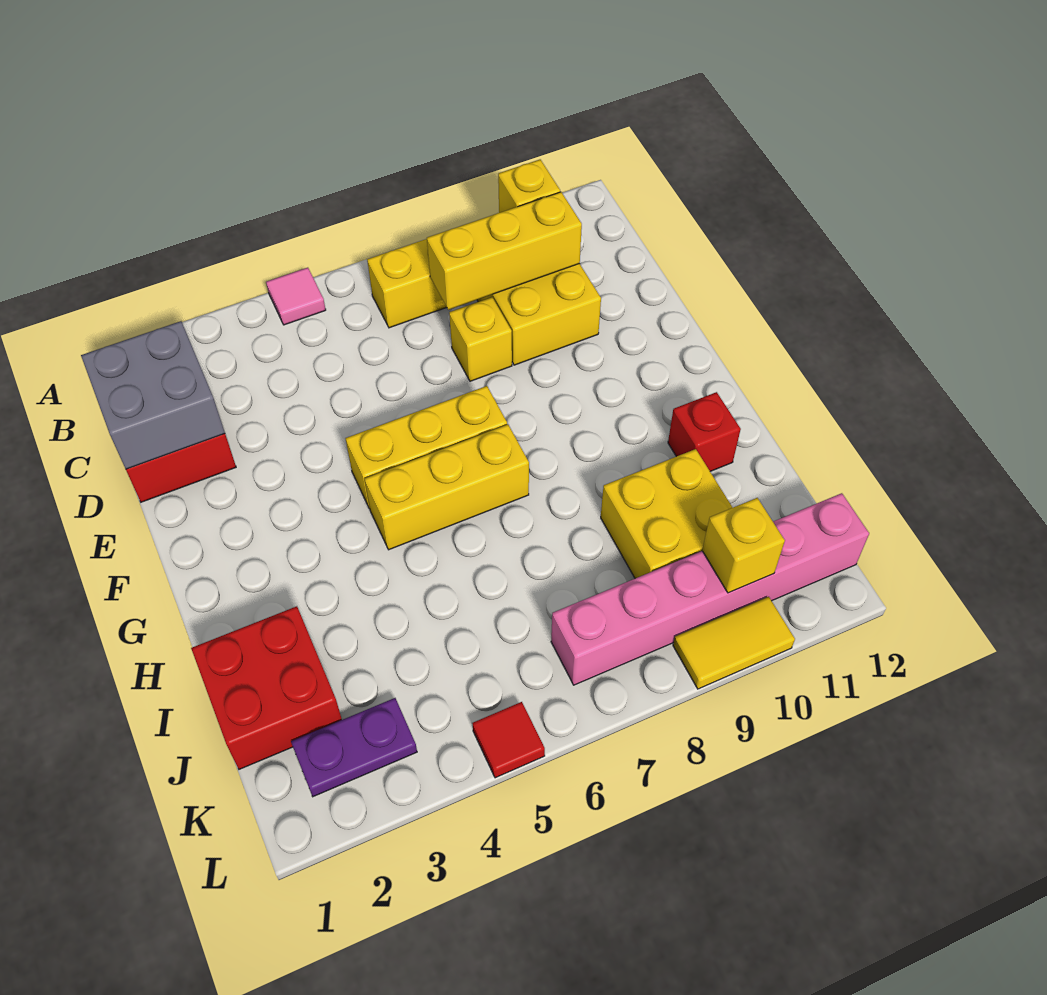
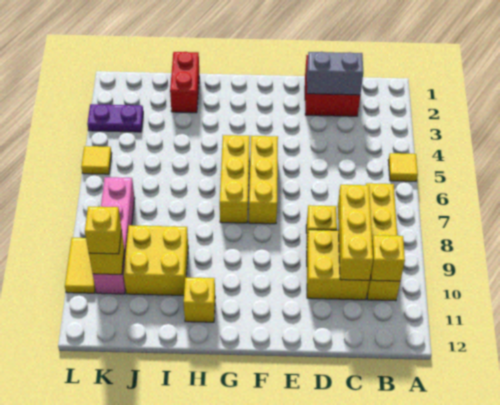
pink 1x1 tile [266,268,326,325] -> yellow 1x1 tile [388,153,418,181]
grey 2x2 brick [81,321,225,469] -> grey 1x2 brick [307,52,363,95]
red 1x1 brick [668,392,741,471] -> yellow 1x1 brick [184,277,215,322]
red 2x2 brick [191,606,342,769] -> red 1x2 brick [170,52,199,113]
purple 1x2 plate [291,698,417,797] -> purple 1x2 plate turned to [87,104,143,132]
pink 1x6 brick [551,493,869,685] -> pink 1x4 brick [93,177,135,294]
none -> yellow 1x1 brick [85,206,122,254]
red 1x1 tile [472,702,545,778] -> yellow 1x1 tile [81,146,112,174]

